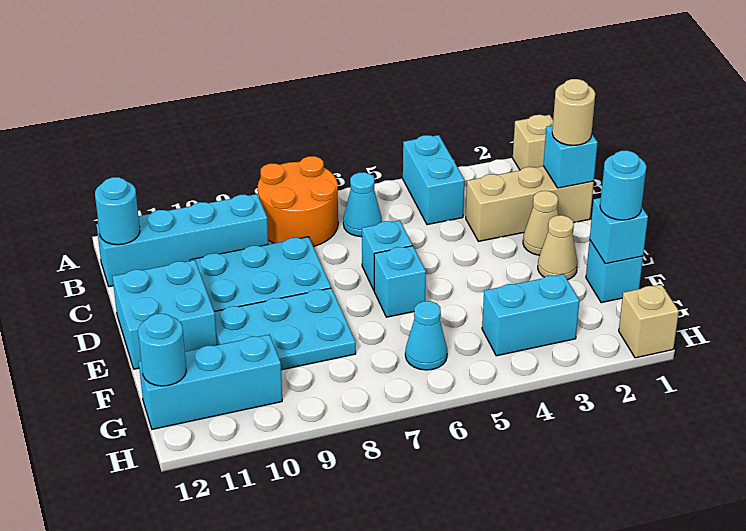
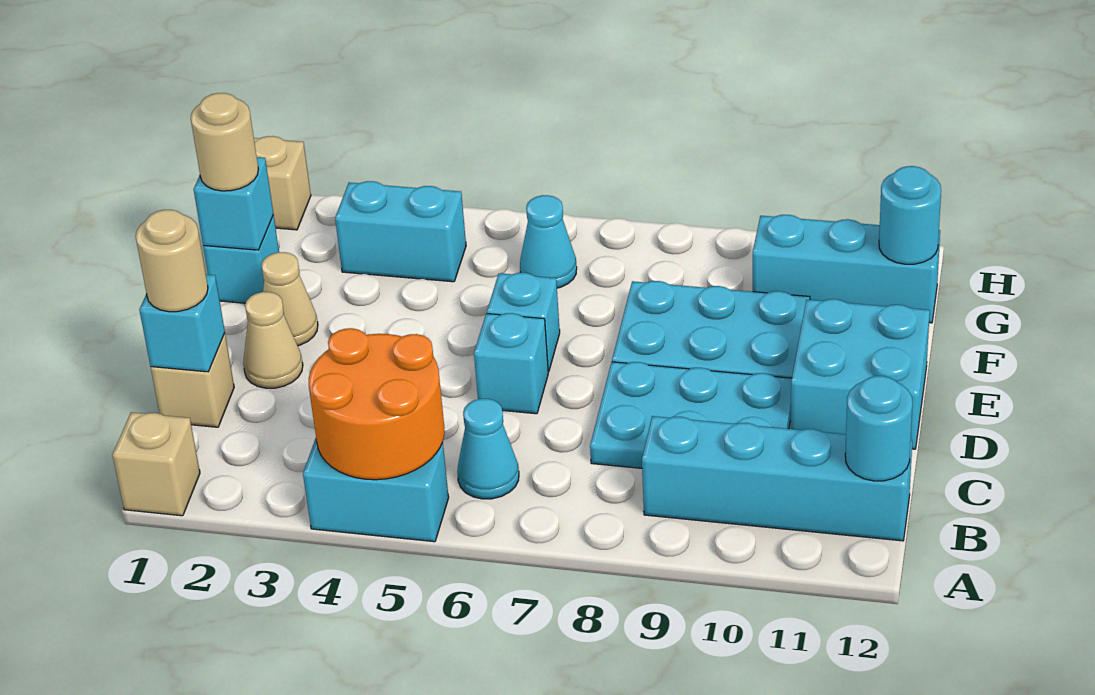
cyan 1x2 brick [403,135,465,225] -> cyan 1x2 brick turned to [303,438,449,542]
orange 2x2 round brick [258,156,338,247] -> orange 2x2 round brick moved to [309,328,445,480]
tan 1x3 brick [466,166,594,241] -> tan 1x1 brick [151,333,234,427]
cyan 1x1 round brick [600,151,646,220] -> tan 1x1 round brick [191,93,258,191]

